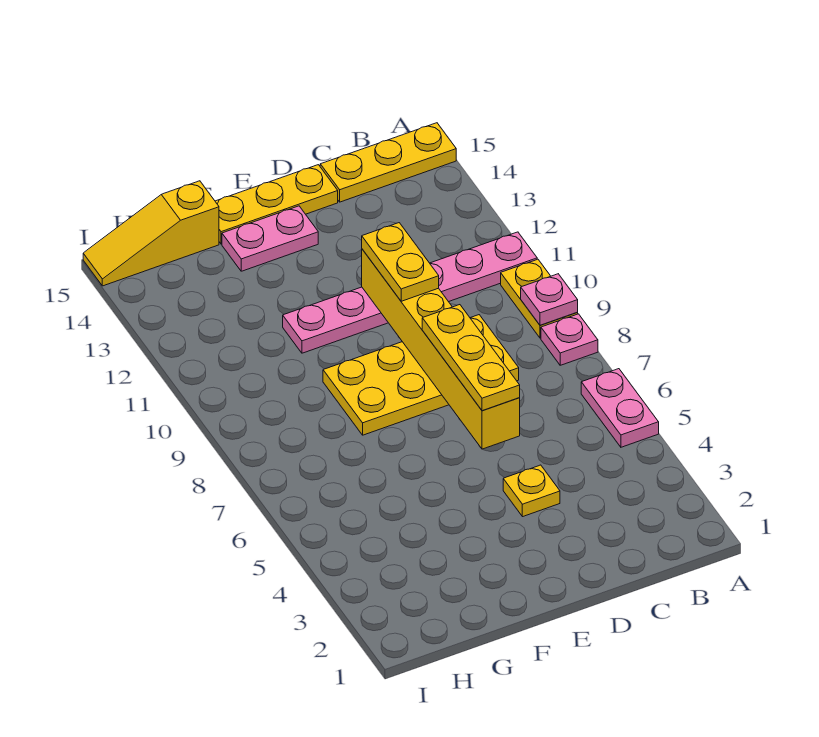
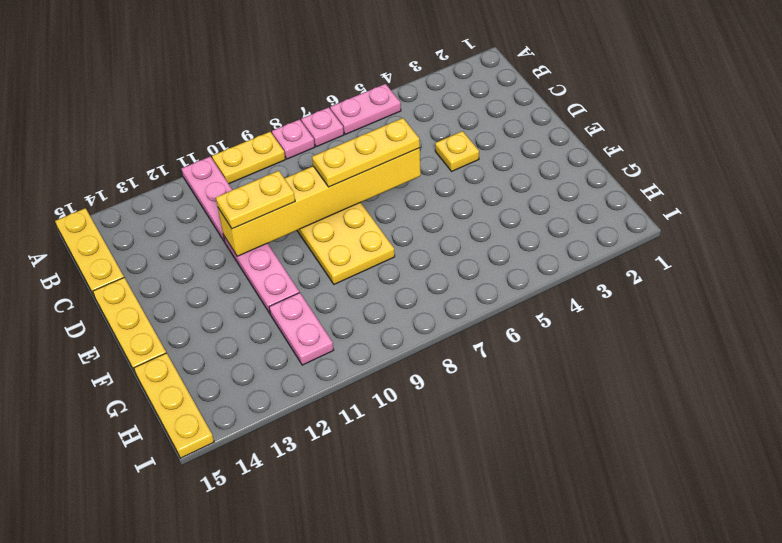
pink 1x1 plate [521,274,578,325] -> pink 1x1 plate moved to [301,107,344,147]
pink 1x2 plate [222,206,318,271] -> pink 1x2 plate moved to [269,293,334,365]
yellow 1x3 slope [83,181,219,286] -> yellow 1x3 plate [134,353,214,458]

